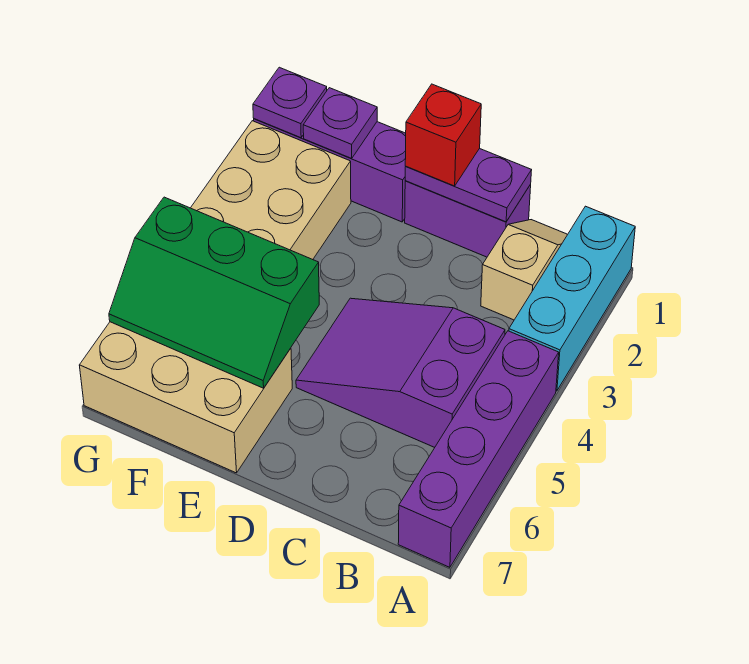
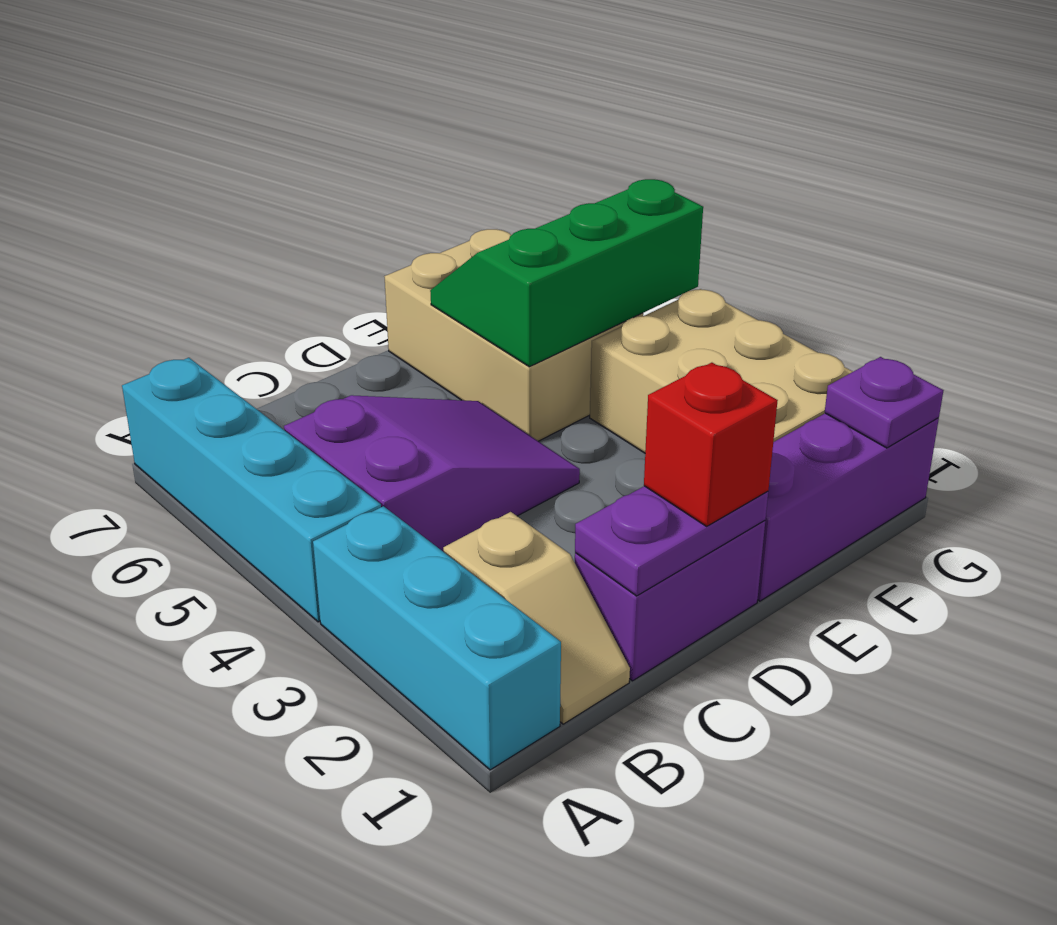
purple 1x4 brick [398,331,559,567] -> cyan 1x4 brick [122,358,381,622]
tan 2x3 brick [79,322,292,473] -> tan 2x3 brick turned to [384,229,643,441]
purple 1x1 plate [303,88,377,159] -> none

